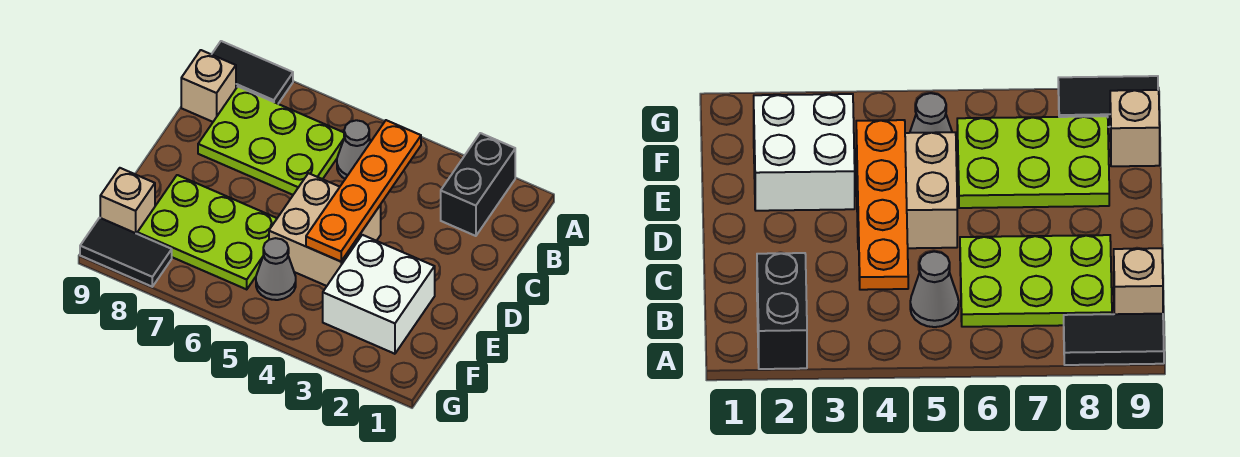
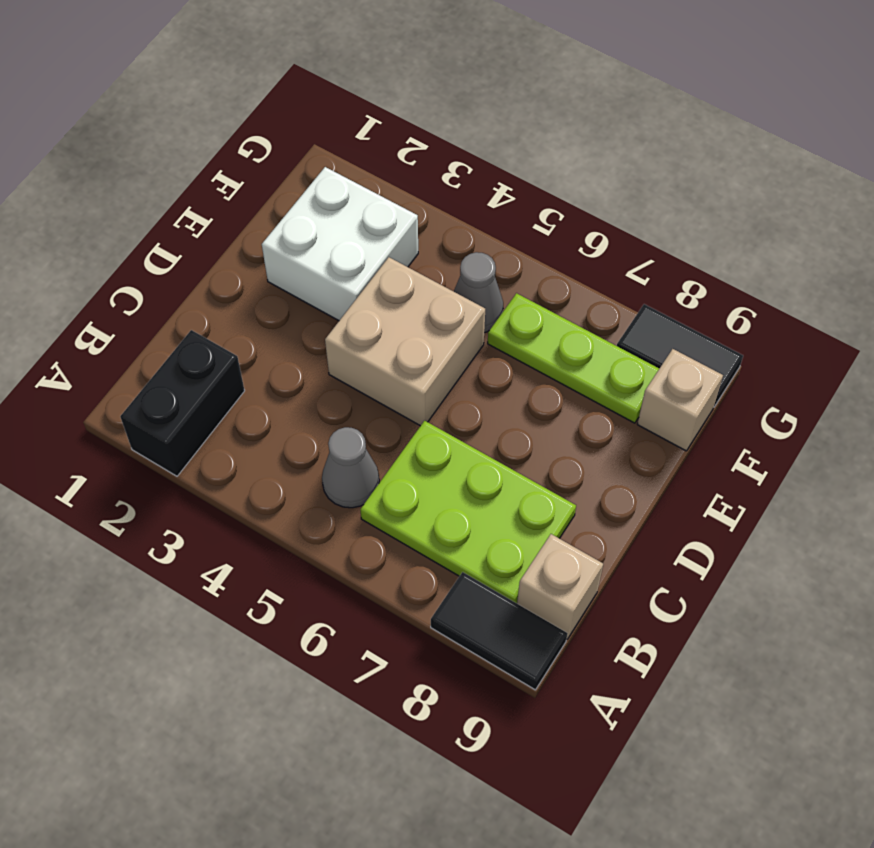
orange 1x4 plate [306,120,421,261] -> none
lime 2x3 plate [137,175,277,289] -> lime 1x3 plate [488,293,659,423]

